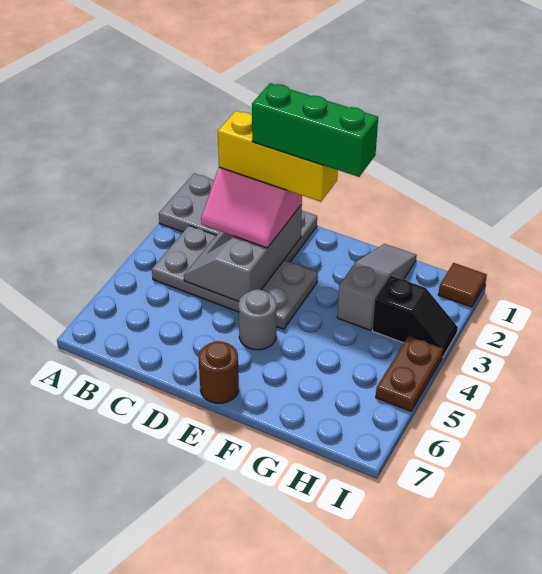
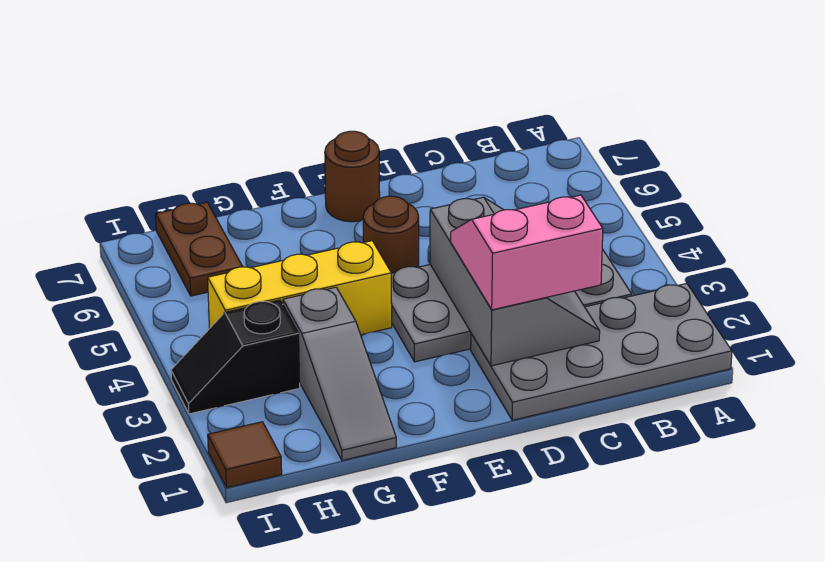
yellow 1x3 brick [218,111,338,202] -> yellow 1x3 brick moved to [208,241,392,335]
green 1x3 brick [252,83,378,177] -> none
grey 1x1 round brick [239,289,276,350] -> brown 1x1 round brick [363,196,419,273]
brown 1x2 plate [376,336,443,411] -> brown 1x2 plate moved to [156,202,242,296]

